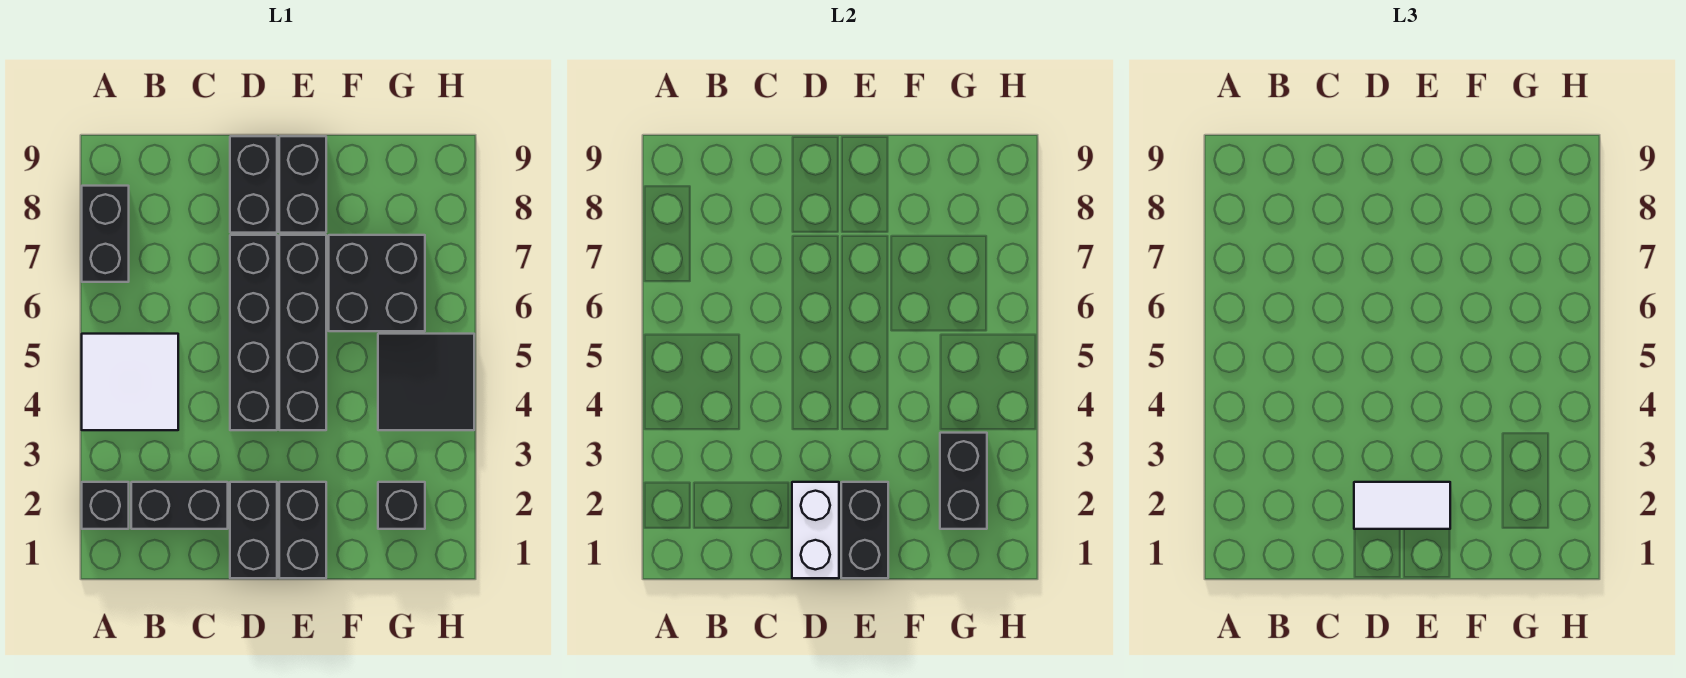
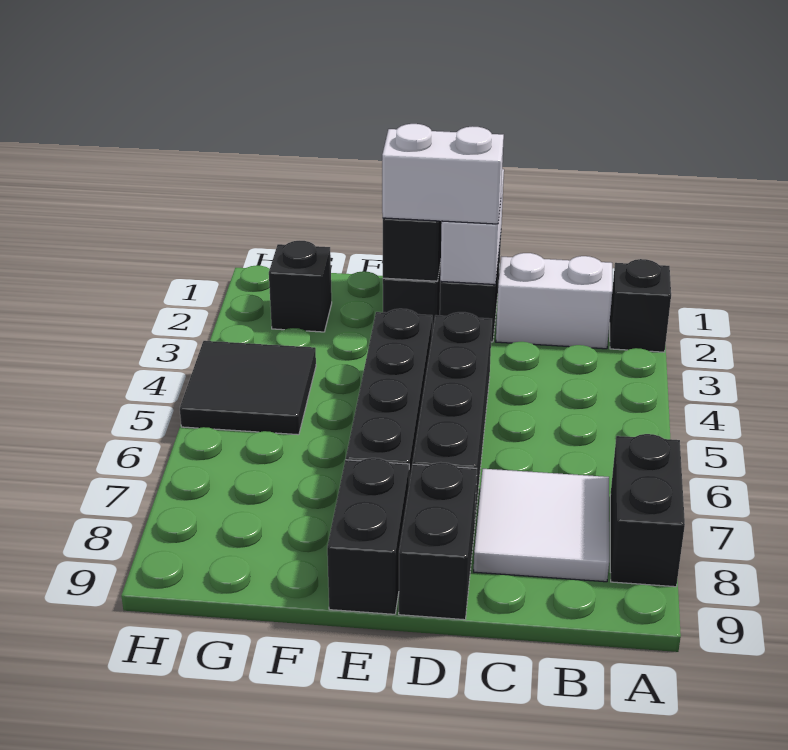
white 2x2 tile [82,334,178,430] -> white 2x2 tile moved to [474,469,609,582]
black 1x2 brick [131,482,228,529] -> white 1x2 brick [496,253,612,349]
white 1x2 tile [1354,482,1450,529] -> white 1x2 brick [382,124,504,224]
black 2x2 brick [329,235,425,331] -> none
black 1x2 brick [940,433,987,529] -> none

